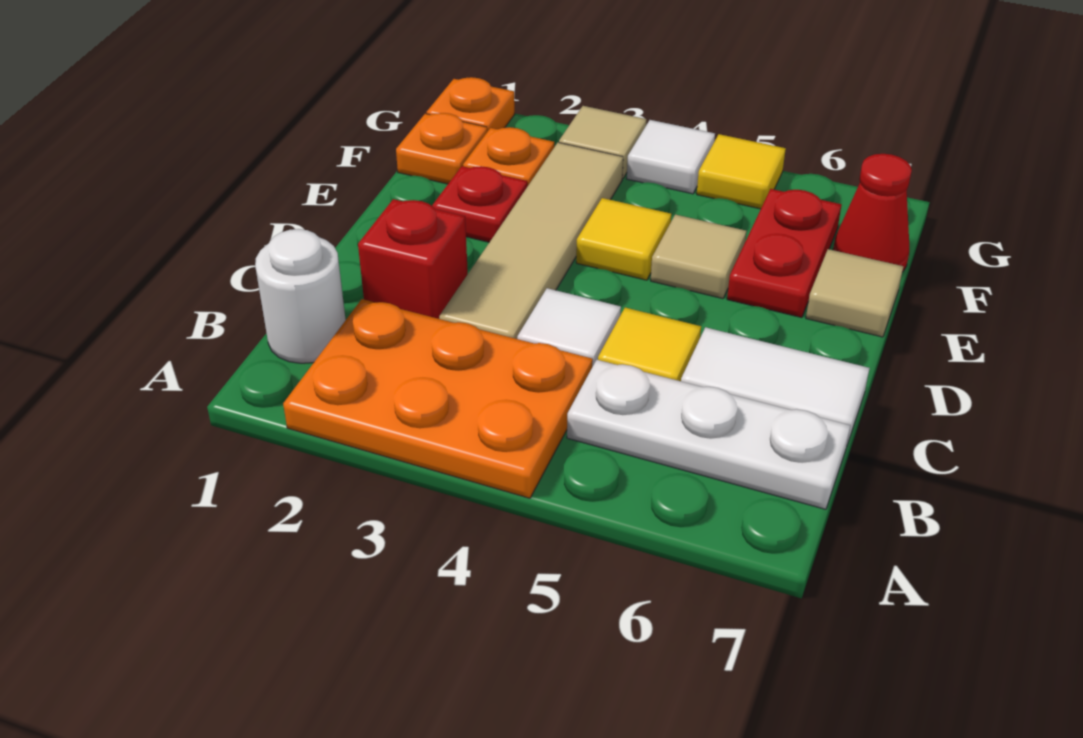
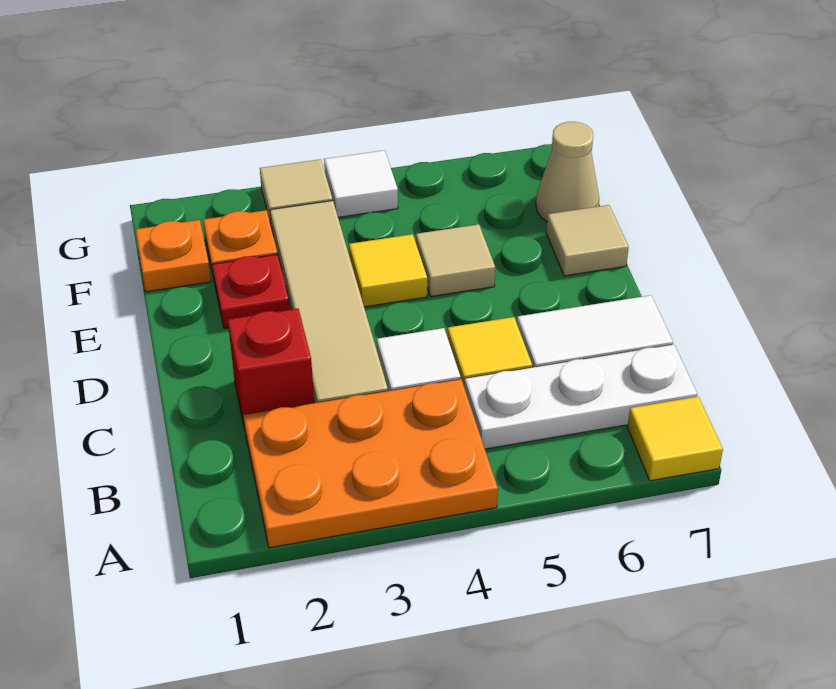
white 1x1 round brick [255,229,346,363] -> none
red 1x2 plate [727,189,842,318] -> none
red 1x1 cone [833,154,912,272] -> tan 1x1 cone [536,122,599,221]
orange 1x1 plate [427,77,515,132] -> none
yellow 1x1 tile [697,134,786,209] -> yellow 1x1 tile moved to [627,397,723,481]

